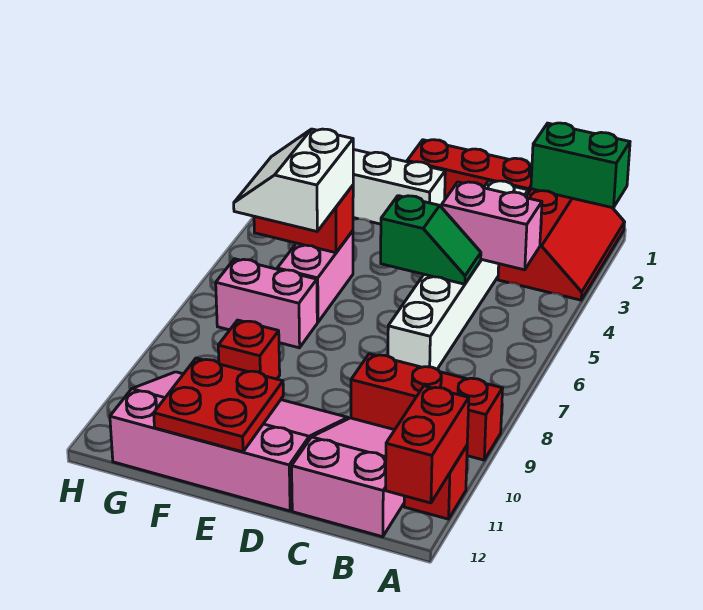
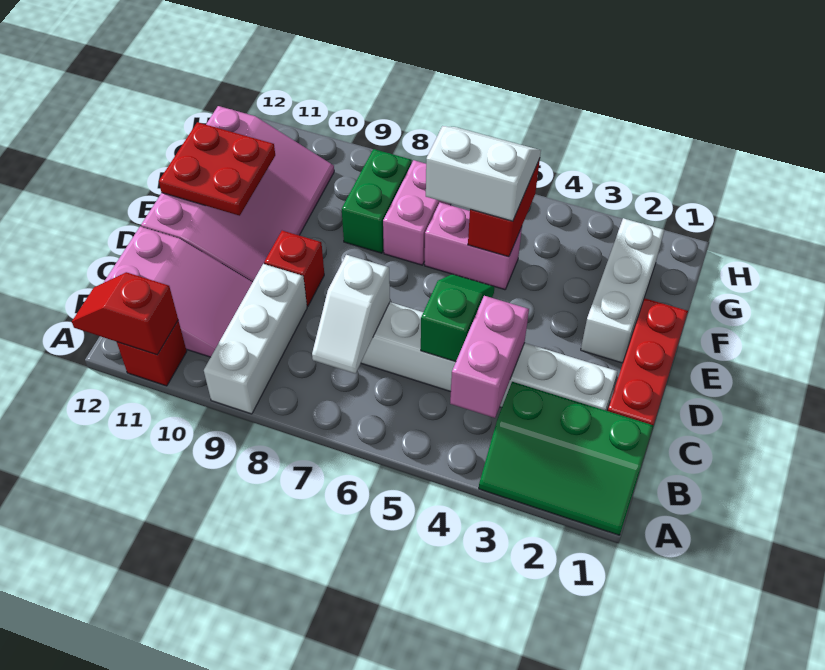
red 2x3 slope [498,189,625,300] -> green 2x3 slope [479,382,653,535]
green 1x2 brick [531,123,630,208] -> green 1x2 brick moved to [342,149,412,253]
red 1x3 brick [351,354,503,460] -> white 1x3 brick [204,264,307,414]
red 1x2 brick [386,386,469,503] -> red 1x2 slope [72,272,178,355]
none -> white 1x2 slope [312,255,390,374]
green 1x2 slope [381,196,481,284] -> green 1x2 slope turned to [421,274,494,362]
red 1x1 brick [218,320,280,379] -> red 1x1 brick moved to [264,231,324,306]

